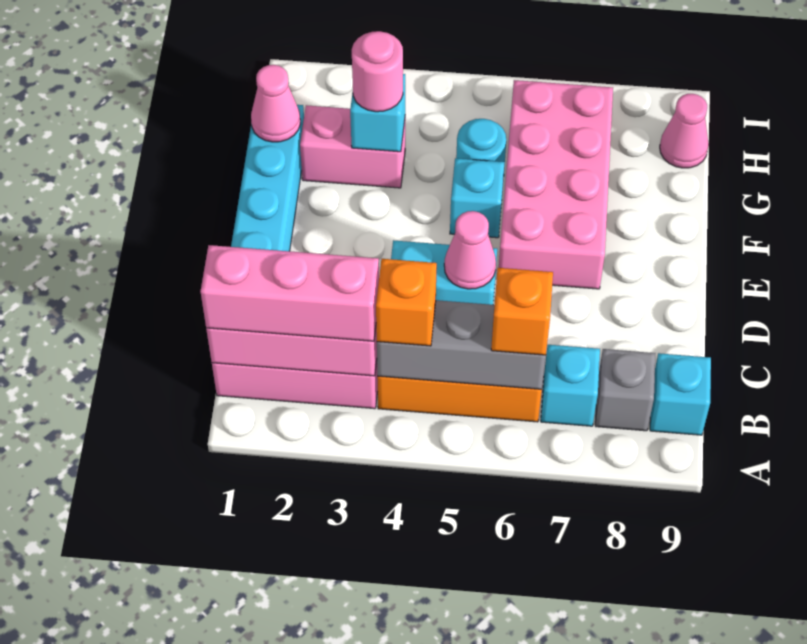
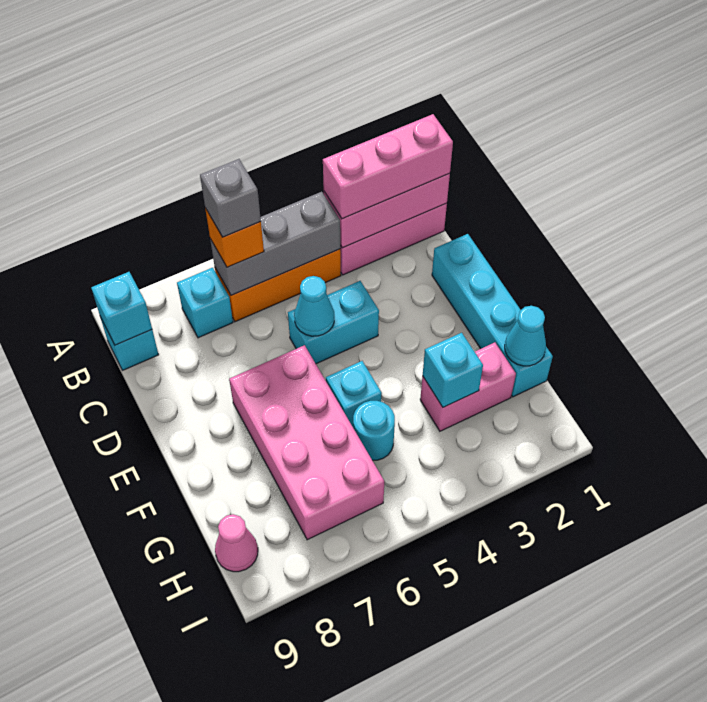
orange 1x1 brick [376,259,437,346] -> none
grey 1x1 brick [595,349,655,431] -> grey 1x1 brick moved to [200,159,261,237]
none -> cyan 1x1 brick [91,272,152,345]
pink 1x1 cone [444,211,496,289] -> cyan 1x1 cone [294,276,334,336]
pink 1x1 cone [251,65,300,142] -> cyan 1x1 cone [505,306,546,366]
pink 1x1 round brick [352,31,403,112] -> none

